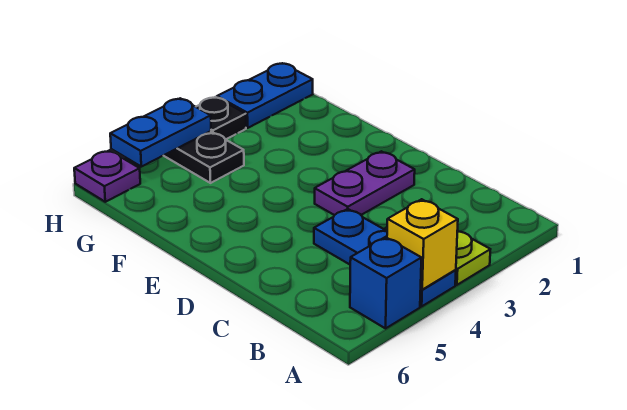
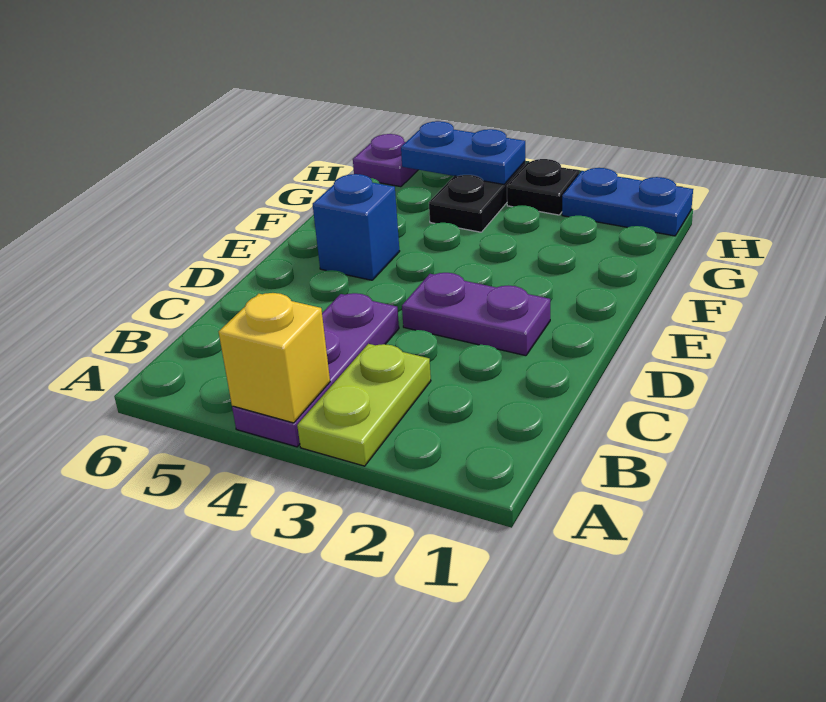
blue 1x3 plate [314,209,456,306] -> purple 1x3 plate [232,293,399,447]
blue 1x1 brick [350,237,421,328] -> blue 1x1 brick moved to [313,174,400,280]

